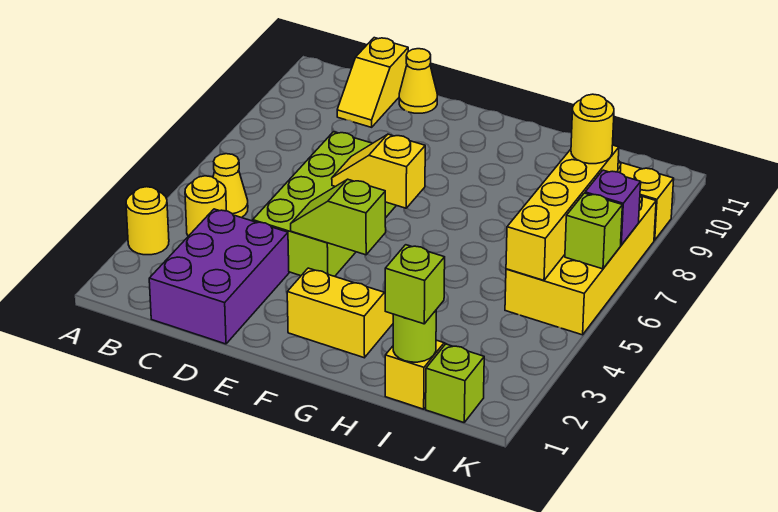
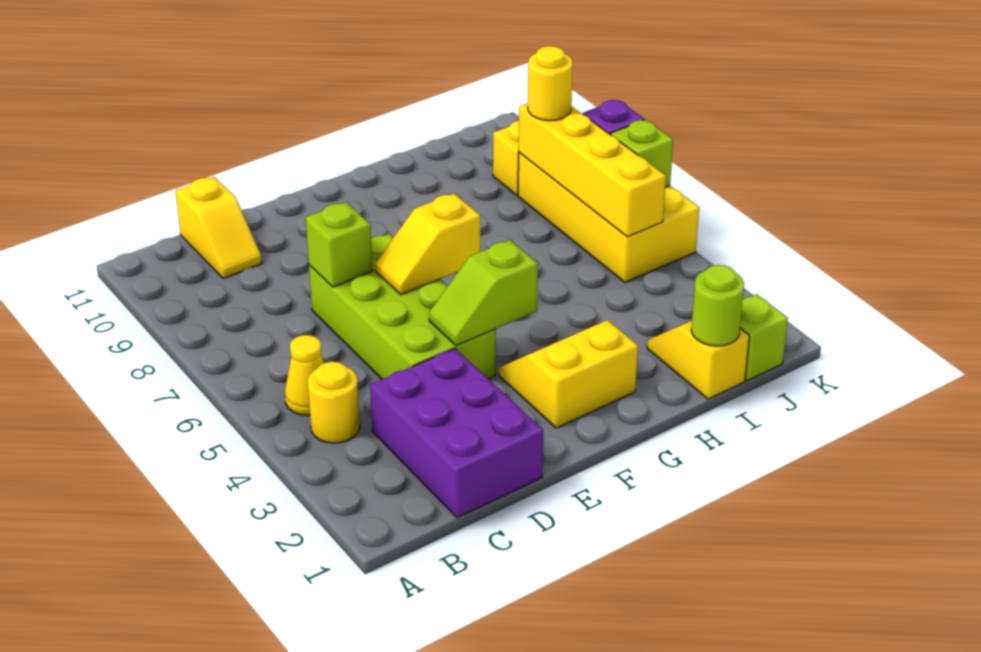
yellow 1x1 round brick [126,187,169,255] -> none
yellow 1x1 cone [399,49,437,113] -> none
lime 1x1 brick [385,245,445,324] -> lime 1x1 brick moved to [306,202,373,287]

